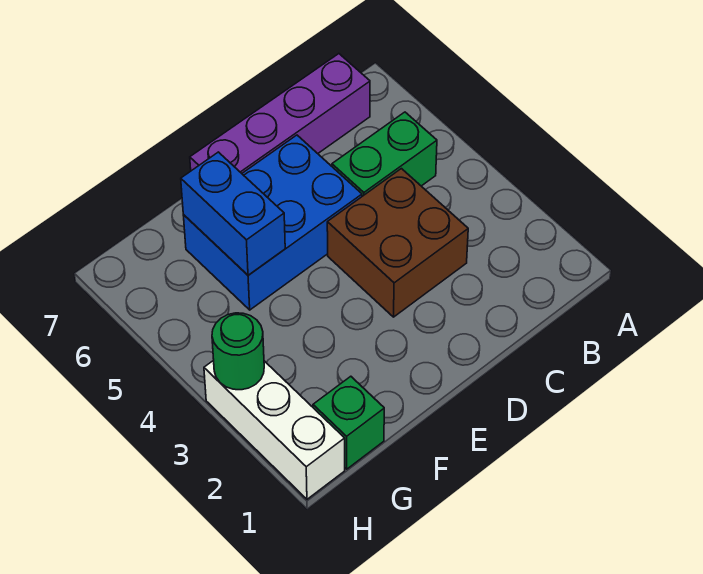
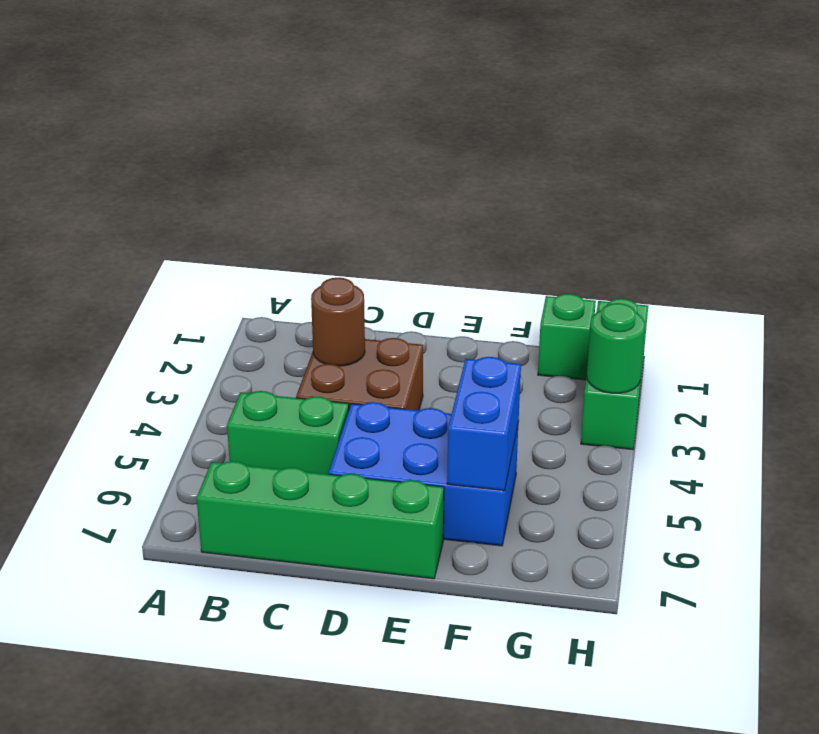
purple 1x4 brick [190,54,370,173] -> green 1x4 brick [197,461,444,579]
none -> brown 1x1 round brick [311,278,365,366]
white 1x3 brick [204,360,345,499] -> green 1x3 brick [581,299,648,450]

